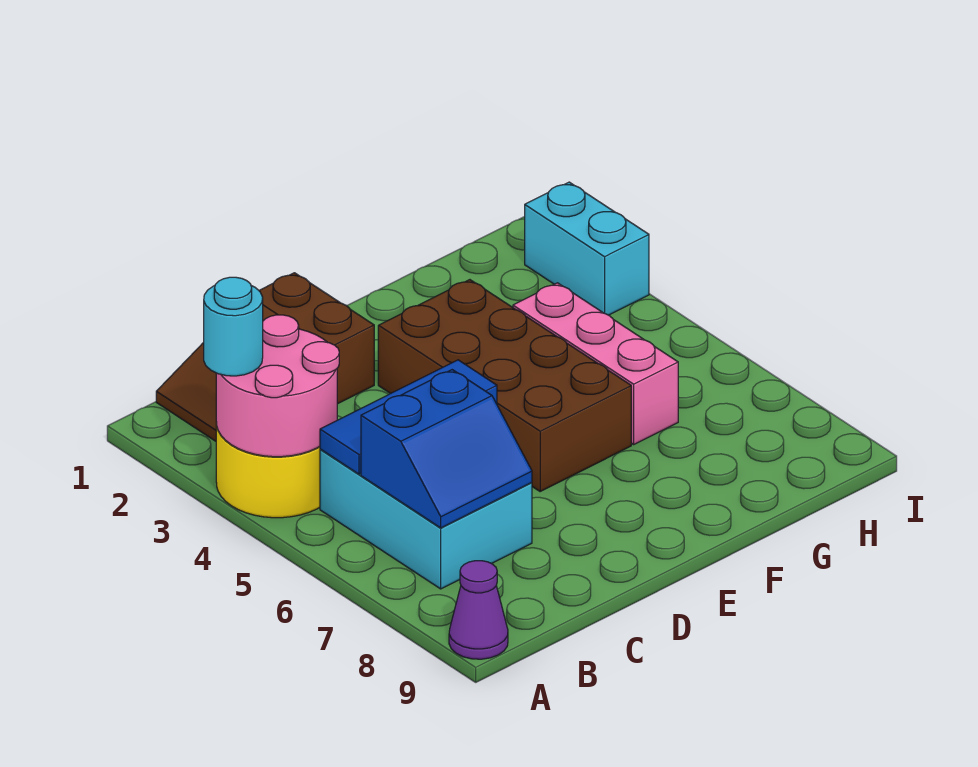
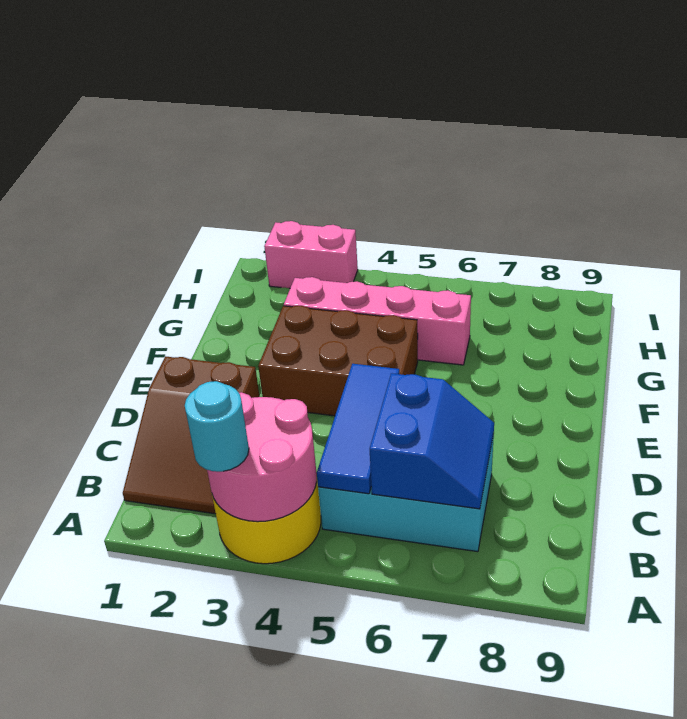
purple 1x1 cone [449,561,508,659] -> none
brown 2x4 brick [378,280,631,491] -> brown 2x3 brick [258,306,418,416]
pink 1x3 brick [513,283,678,444] -> pink 1x4 brick [284,277,471,365]
cyan 1x2 brick [525,182,649,315] -> pink 1x2 brick [264,221,358,288]

